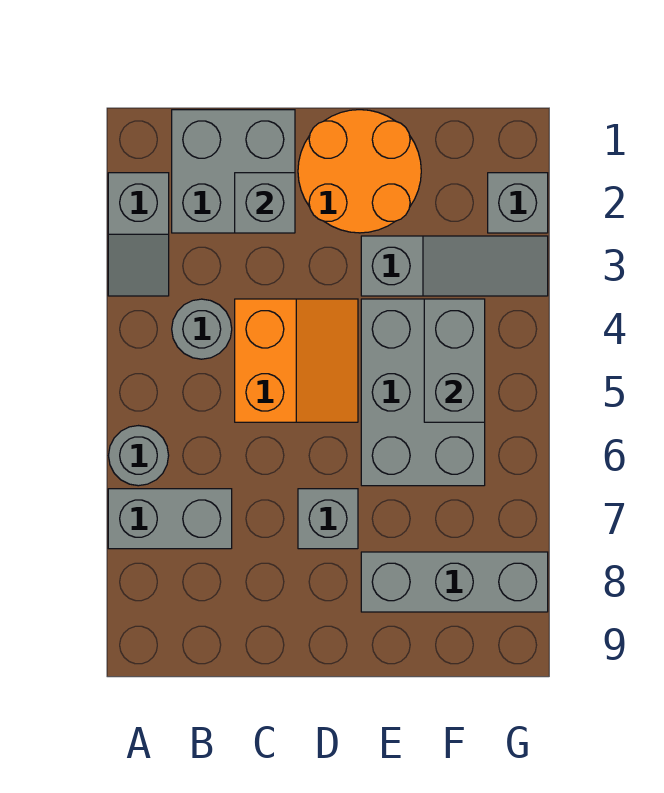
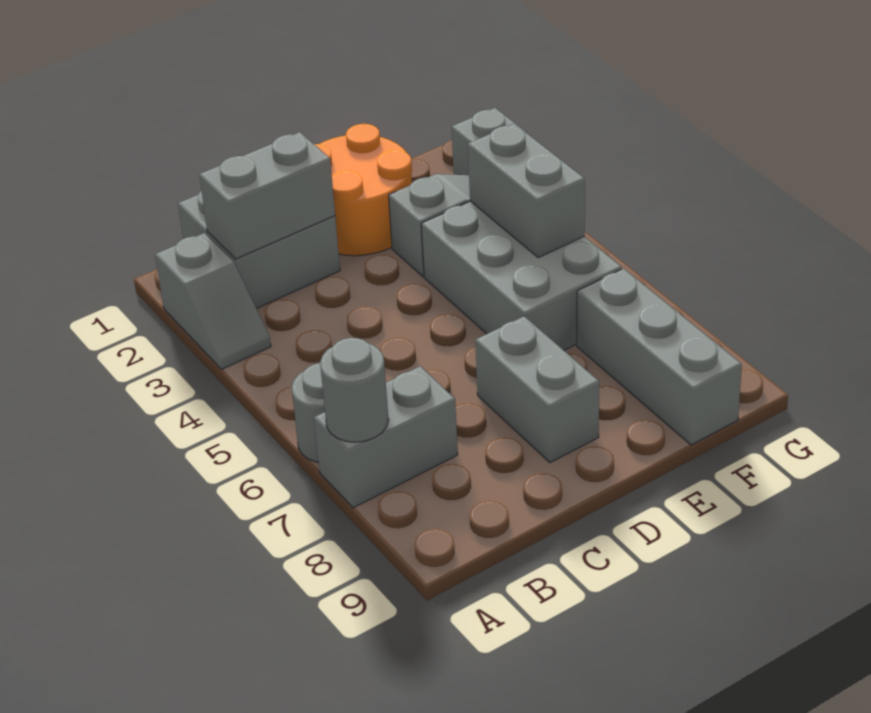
grey 1x1 round brick [172,299,232,359] -> grey 1x1 round brick moved to [320,338,389,442]
grey 1x1 brick [235,173,295,233] -> grey 1x2 brick [199,132,335,259]
orange 2x2 slope [235,299,358,422] -> none
grey 1x1 brick [298,489,358,549] -> grey 1x2 brick [475,316,599,463]
grey 1x3 brick [361,552,548,612] -> grey 1x3 brick turned to [577,268,742,445]

